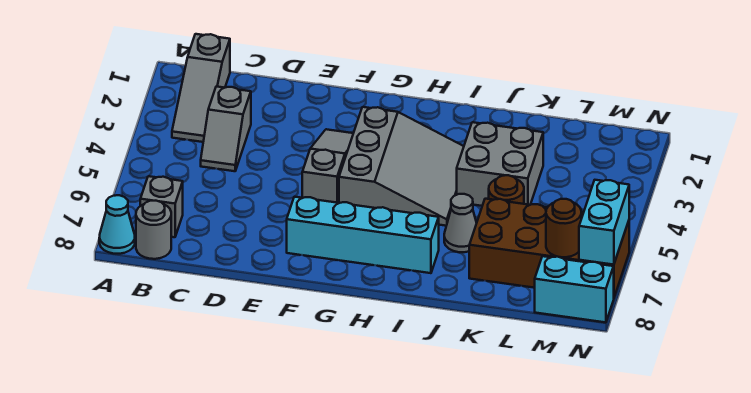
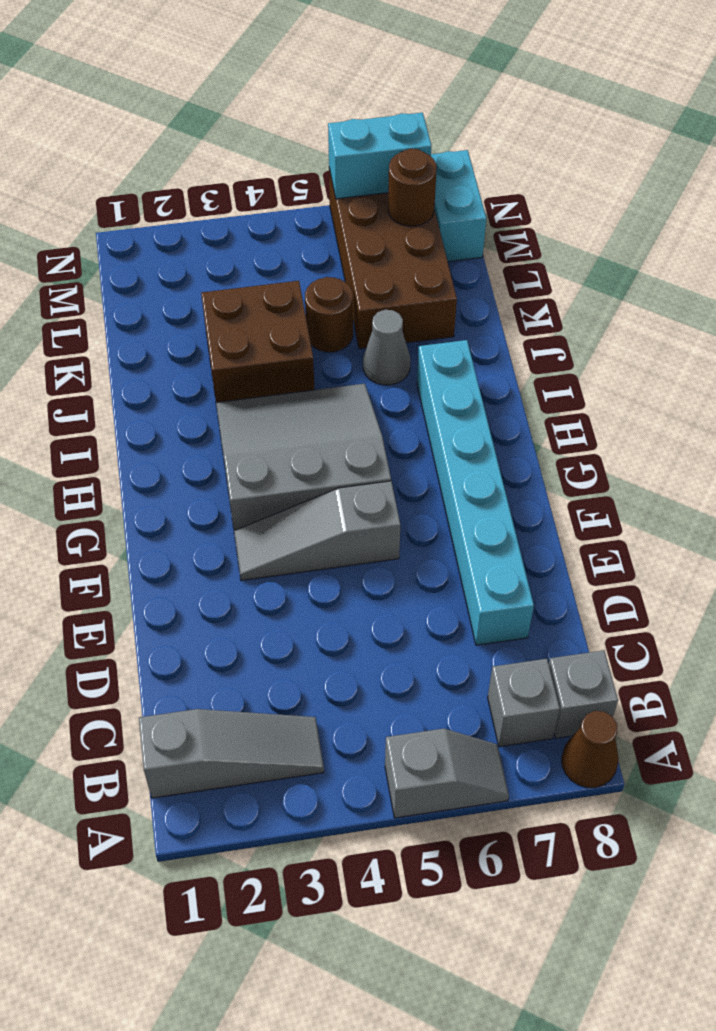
cyan 1x1 cone [99,195,135,254] -> brown 1x1 cone [562,711,619,788]
grey 1x1 round brick [136,201,171,259] -> grey 1x1 brick [549,651,618,738]
grey 1x2 slope [201,86,251,171] -> grey 1x2 slope moved to [385,729,509,818]
cyan 1x4 brick [287,197,439,273] -> cyan 1x6 brick [417,340,534,645]
grey 2x2 brick [457,122,543,206] -> brown 2x2 brick [201,281,314,402]

